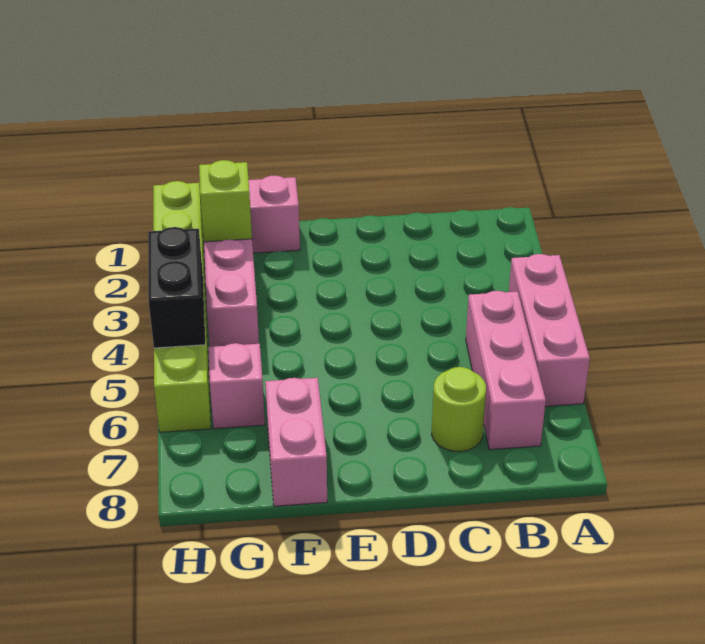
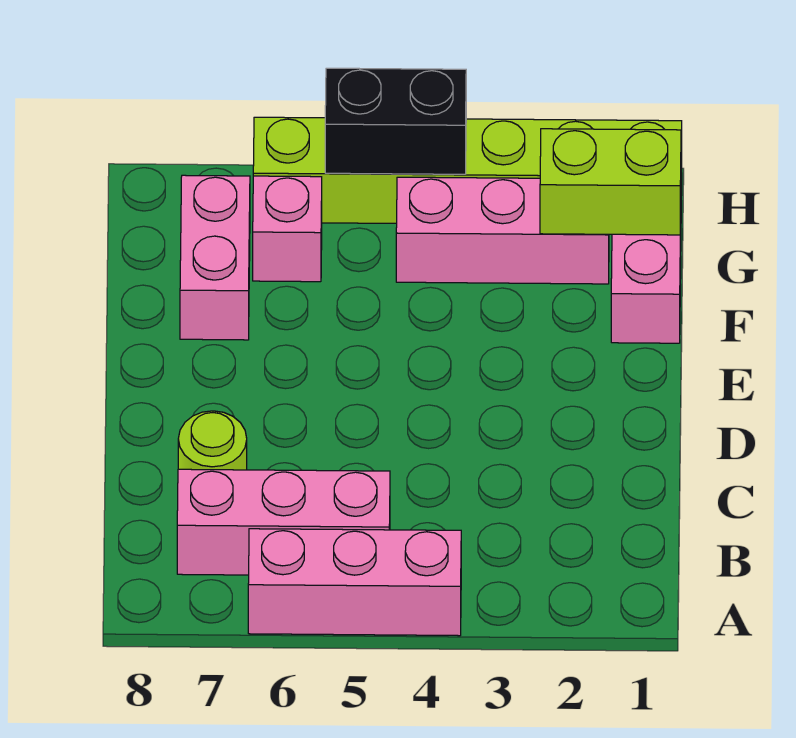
pink 1x2 brick [265,378,327,506] -> pink 1x2 brick turned to [180,175,250,340]
lime 1x1 brick [199,160,252,242] -> lime 1x2 brick [540,129,681,235]

